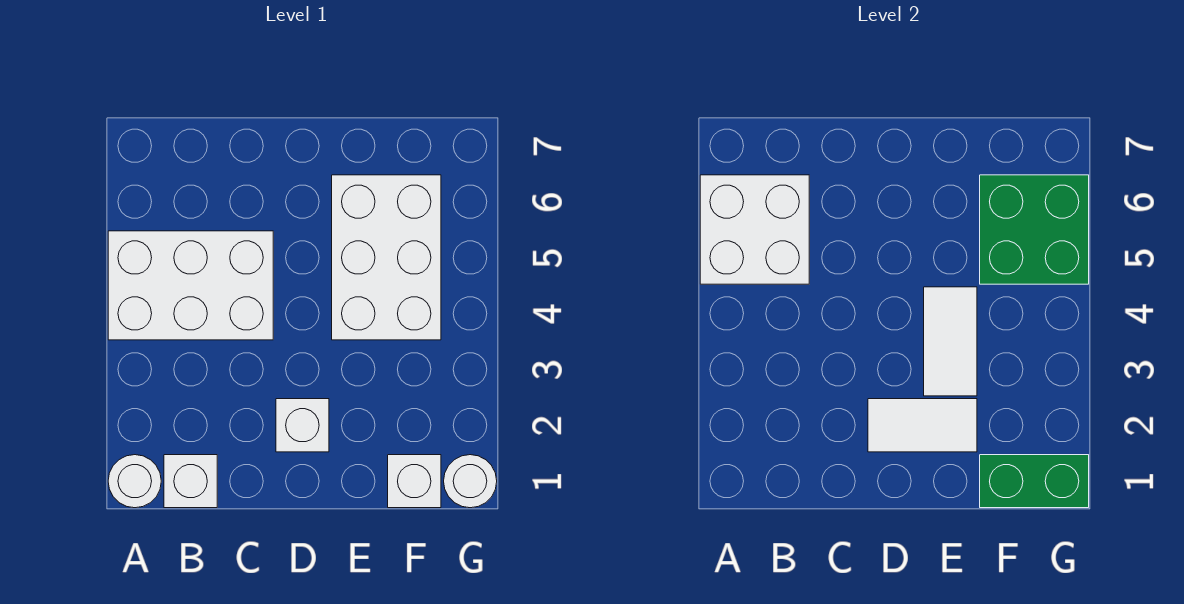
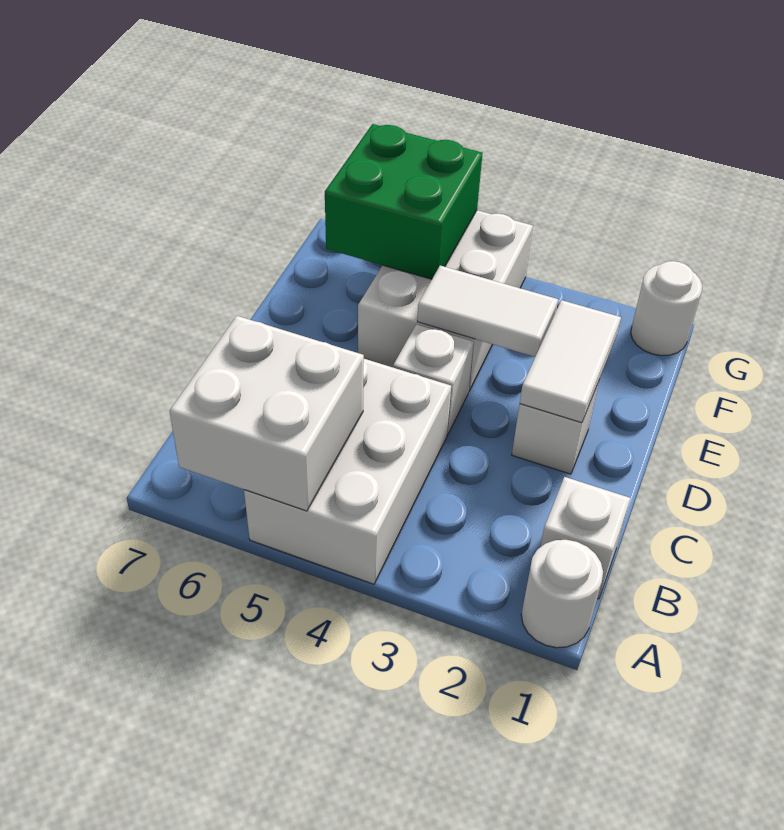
white 2x3 brick [332,175,441,340] -> white 2x3 brick turned to [358,210,533,391]
white 1x1 brick [388,455,441,508] -> white 1x1 brick moved to [393,324,474,435]
green 1x2 brick [980,455,1089,508] -> none

